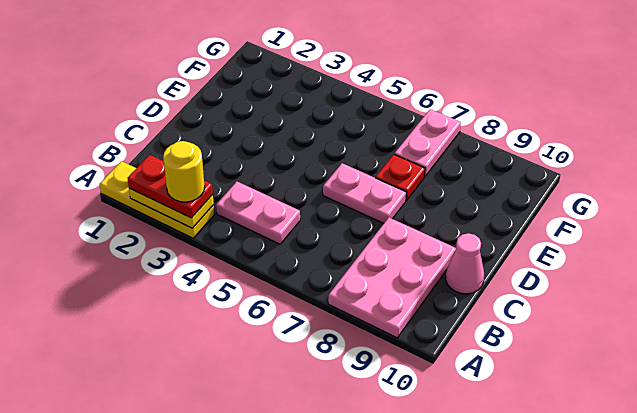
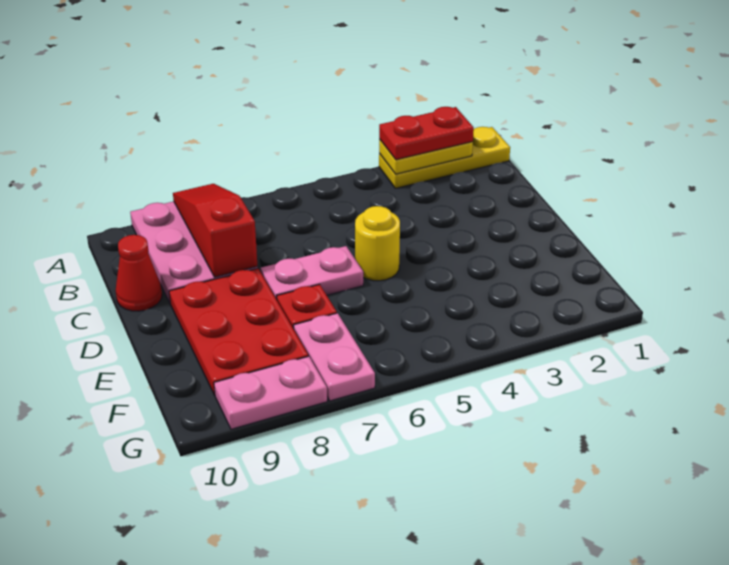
yellow 1x1 round brick [163,141,205,202] -> yellow 1x1 round brick moved to [355,206,400,281]
none -> red 1x3 slope [173,184,257,277]
pink 1x2 plate [216,182,300,244] -> pink 1x2 plate moved to [214,356,327,429]
pink 1x1 cone [446,233,484,294] -> red 1x1 cone [116,235,162,311]
none -> red 2x3 plate [169,268,308,395]

